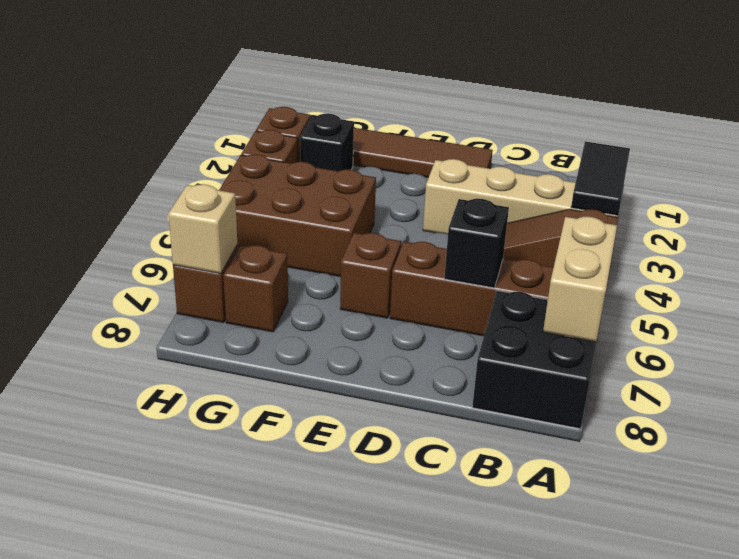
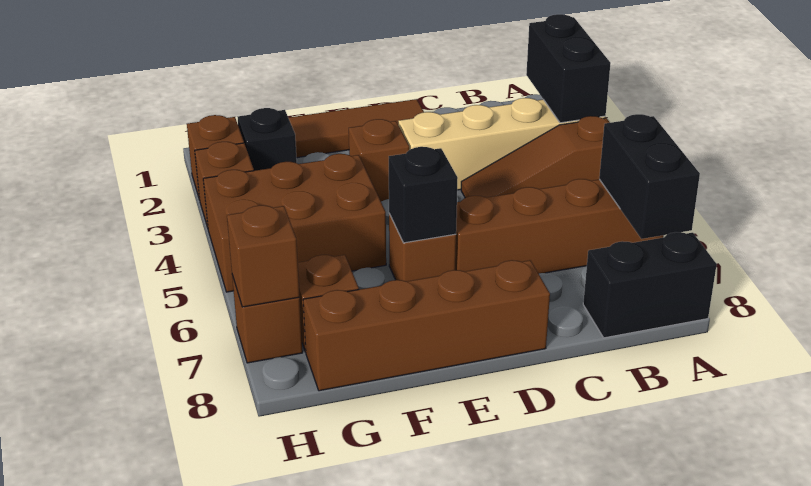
black 1x2 tile [571,141,630,215] -> black 1x2 brick [526,14,611,123]
tan 1x2 brick [543,217,617,342] -> black 1x2 brick [599,114,700,239]
black 2x2 brick [472,291,596,429] -> black 1x2 brick [583,232,717,338]
black 1x1 brick [444,199,509,288] -> black 1x1 brick moved to [389,147,458,243]
none -> brown 1x4 brick [303,260,550,391]
none -> brown 1x1 brick [349,119,409,201]
tan 1x1 brick [168,184,237,274] -> brown 1x1 brick [227,205,300,307]

